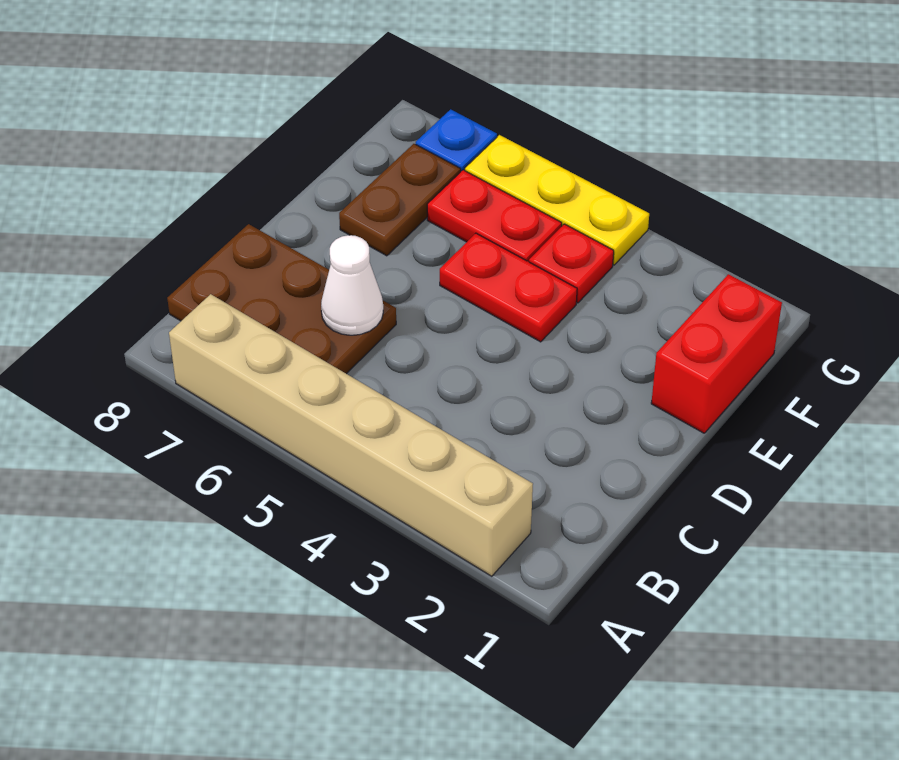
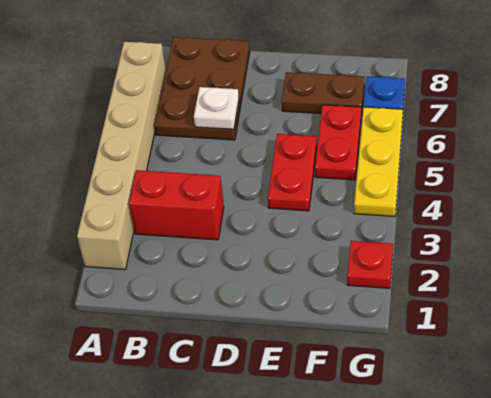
white 1x1 cone [321,235,383,335] -> white 1x1 plate [194,87,239,129]
red 1x2 brick [651,274,782,433] -> red 1x2 brick moved to [129,170,224,240]
red 1x1 plate [529,224,614,303] -> red 1x1 plate moved to [347,241,393,288]

